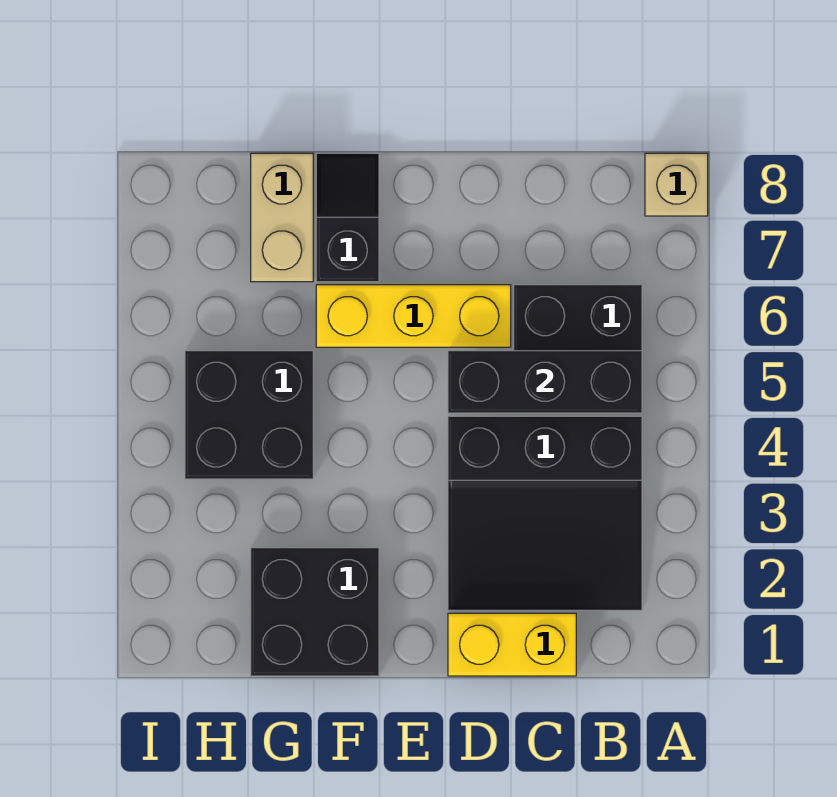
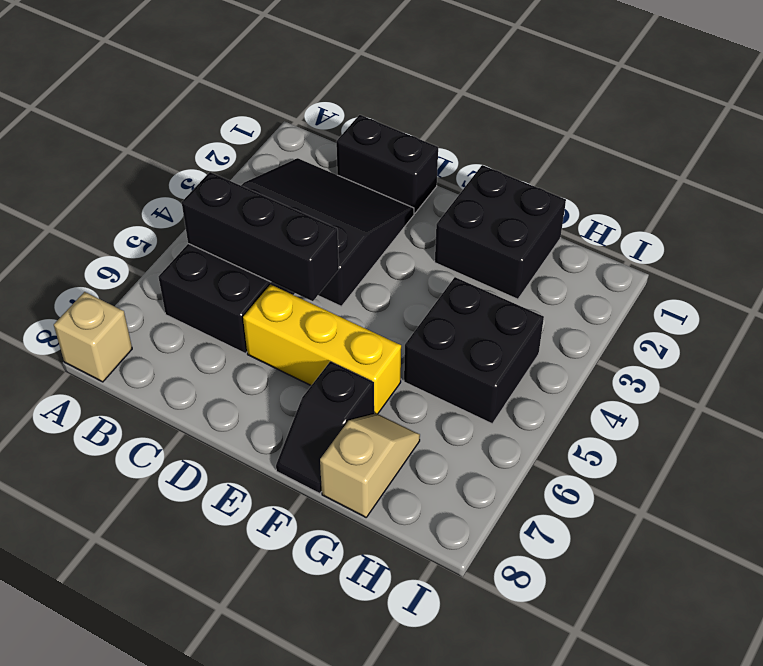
yellow 1x2 brick [448,613,576,676] -> black 1x2 brick [336,115,438,214]
tan 1x2 brick [251,153,313,282] -> tan 1x2 slope [320,413,420,517]

